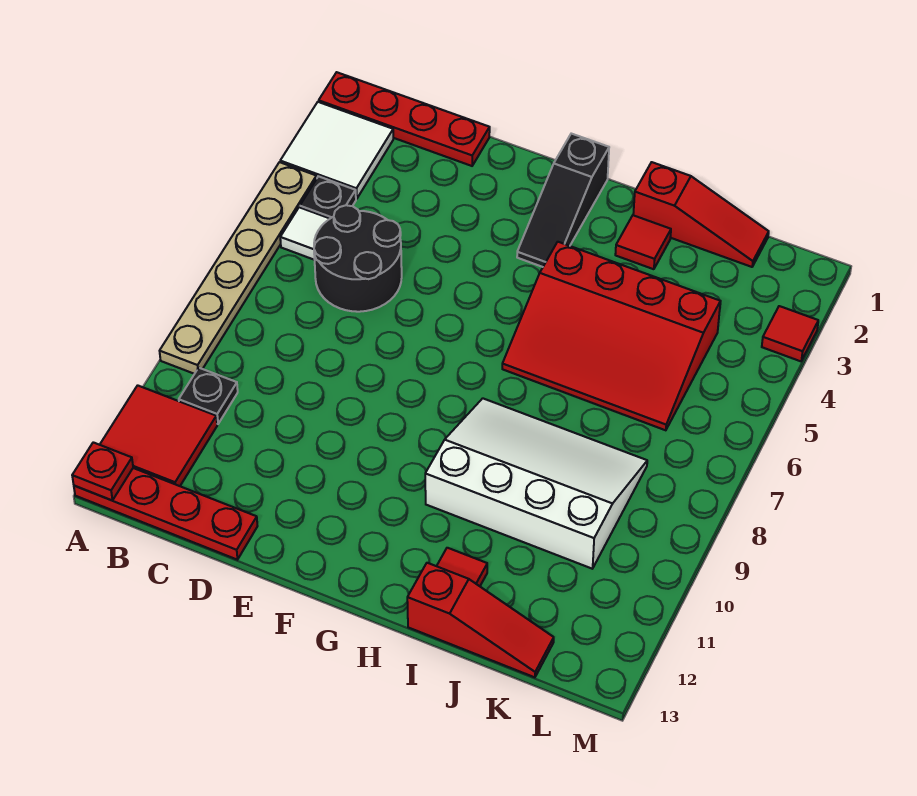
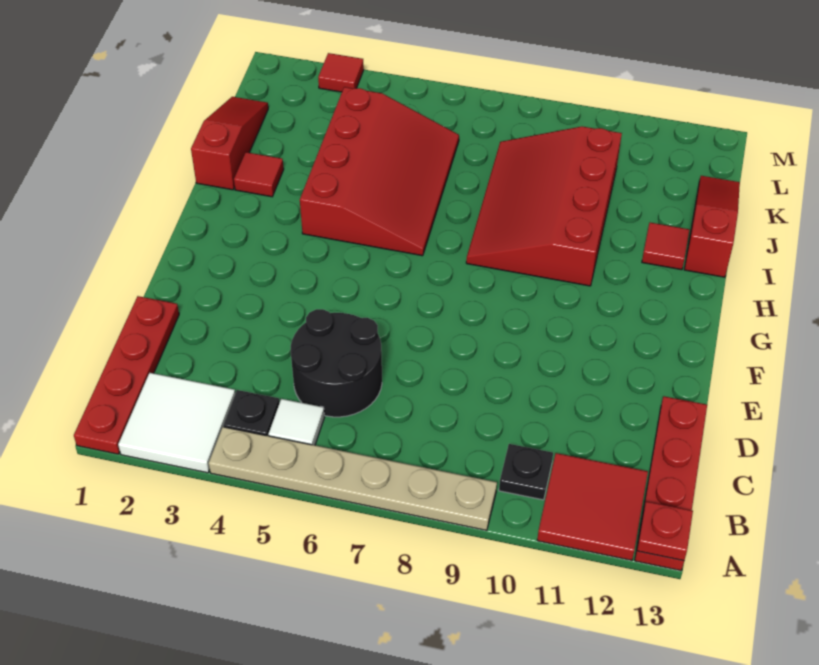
black 1x3 slope [517,134,609,267] -> none
white 3x4 slope [425,398,647,569] -> red 3x4 slope [466,126,622,286]

